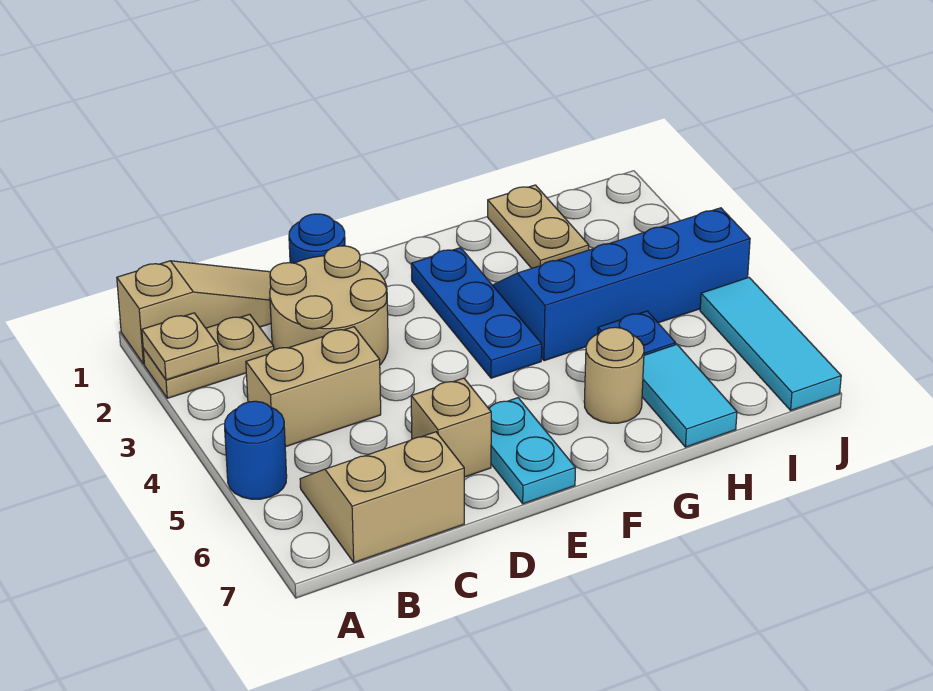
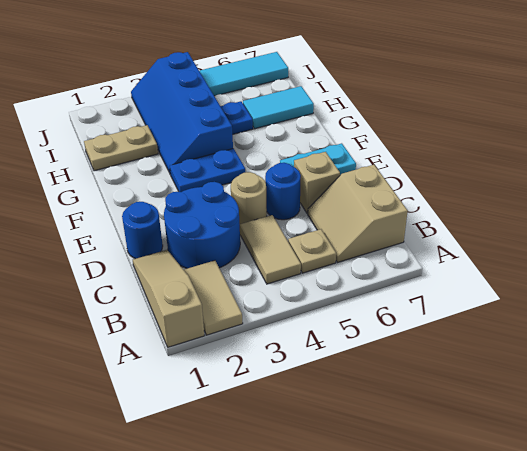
tan 1x2 plate [143,314,274,398] -> tan 1x2 tile [184,261,243,335]
tan 1x1 plate [142,313,219,380] -> tan 1x1 plate moved to [288,229,336,273]
blue 1x1 round brick [225,401,287,499] -> blue 1x1 round brick moved to [265,163,301,220]
tan 1x2 brick [246,327,381,447] -> tan 1x2 tile [240,215,301,284]
tan 2x2 round brick [270,246,388,365] -> blue 2x2 round brick [164,182,240,269]
blue 1x3 plate [411,248,542,378] -> blue 1x2 plate [170,149,245,192]
tan 1x1 round brick [584,327,644,423] -> tan 1x1 round brick moved to [231,172,267,224]

